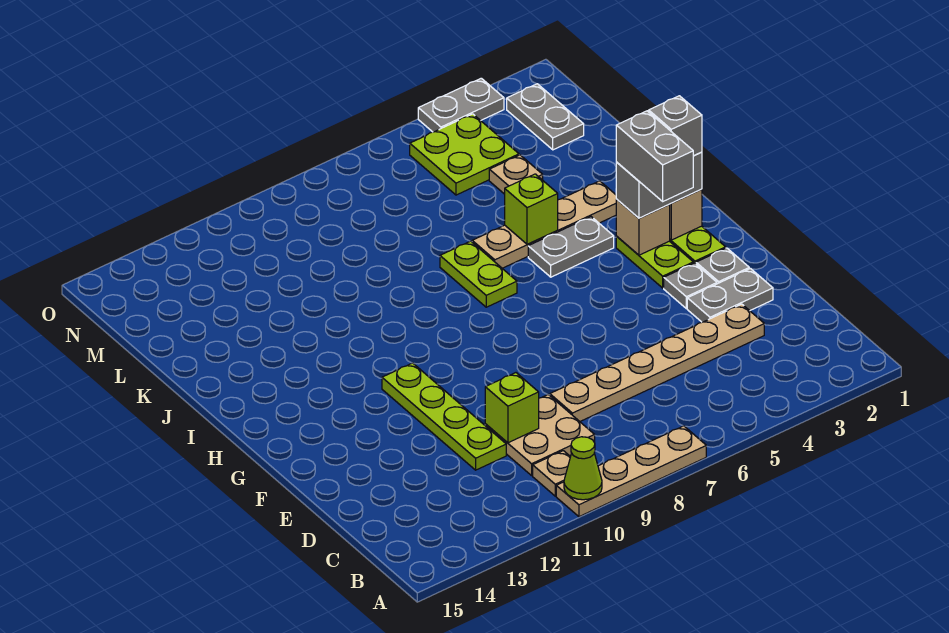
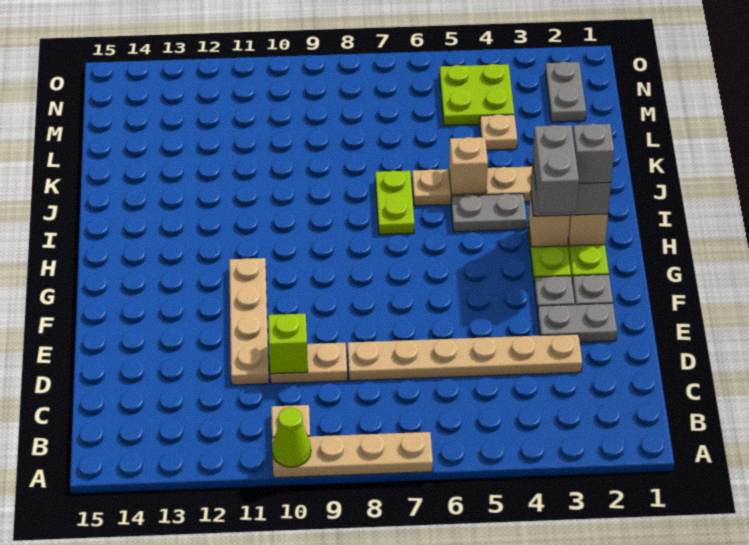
tan 2x2 plate [485,395,595,476] -> tan 1x2 plate [270,343,347,384]
lime 1x4 plate [382,363,506,470] -> tan 1x4 plate [229,258,269,385]
lime 1x1 brick [505,174,558,244] -> tan 1x1 brick [449,137,488,195]
grey 1x2 plate [418,78,504,132] -> none

